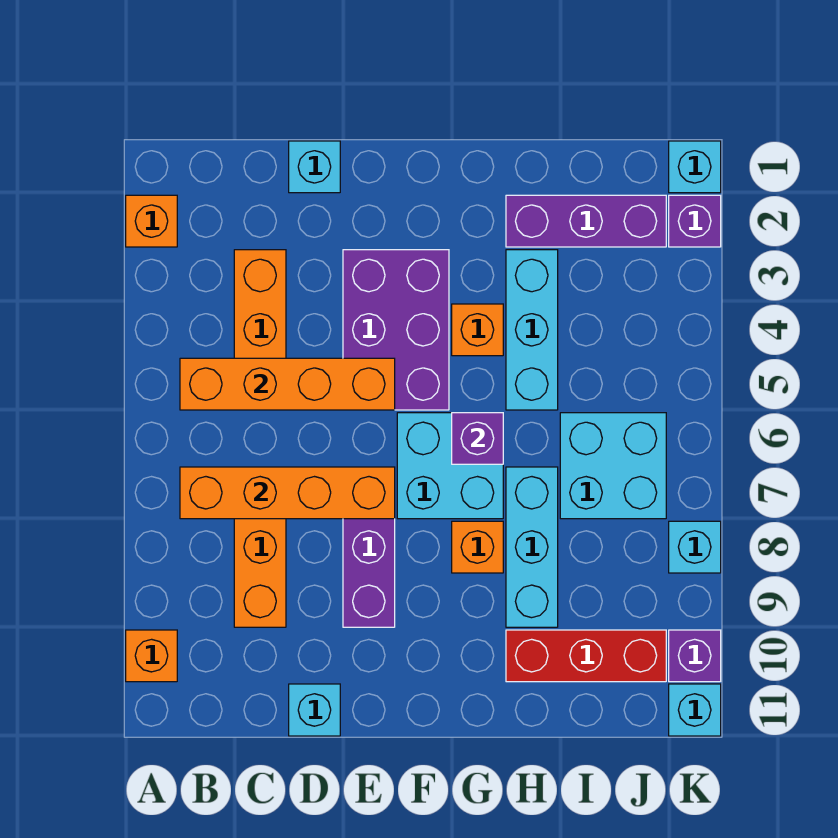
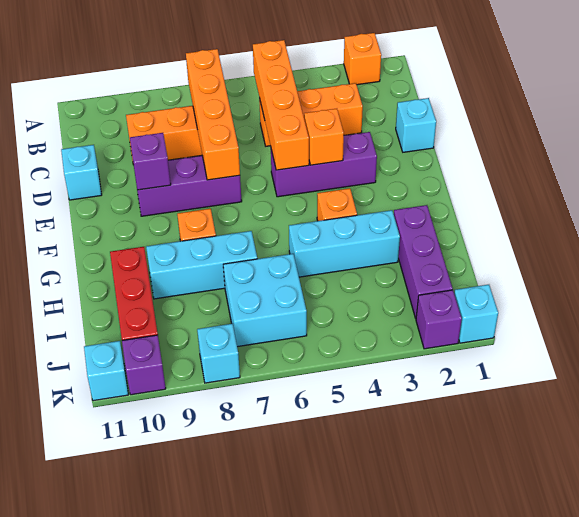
orange 1x1 brick [126,630,177,682] -> orange 1x1 brick moved to [304,109,344,165]
purple 2x3 brick [343,250,449,410] -> purple 1x3 brick [271,132,377,197]
cyan 2x2 brick [397,413,503,519] -> none
purple 1x1 brick [452,413,503,464] -> purple 1x1 brick moved to [130,133,171,190]

